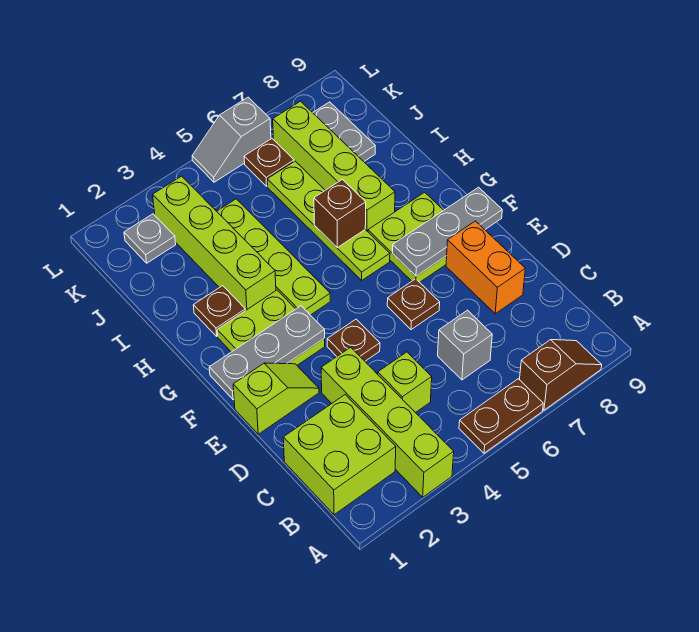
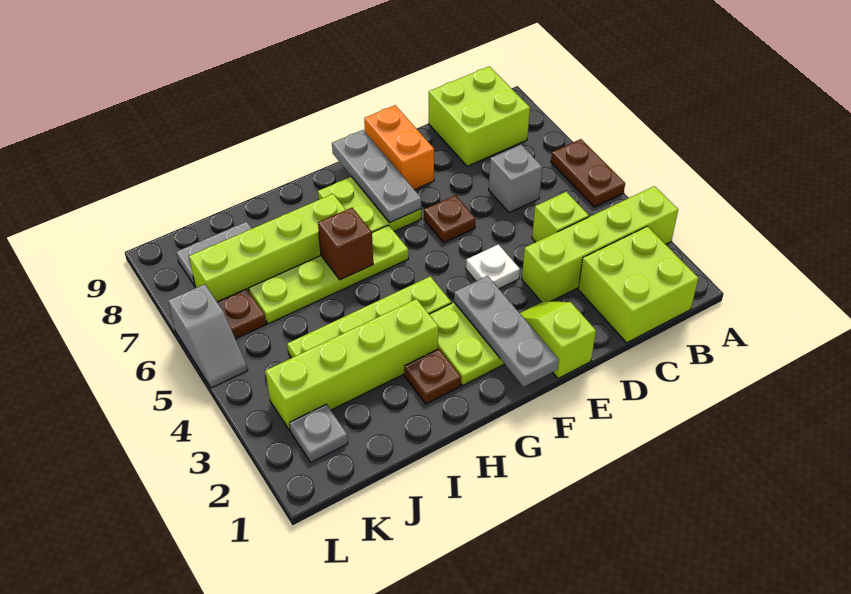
brown 1x2 slope [519,340,602,410] -> none
none -> lime 2x2 brick [429,66,530,166]
orange 1x2 brick [446,221,525,314] -> orange 1x2 brick turned to [364,105,434,190]
brown 1x1 plate [327,319,380,361] -> white 1x1 plate [466,244,520,288]

